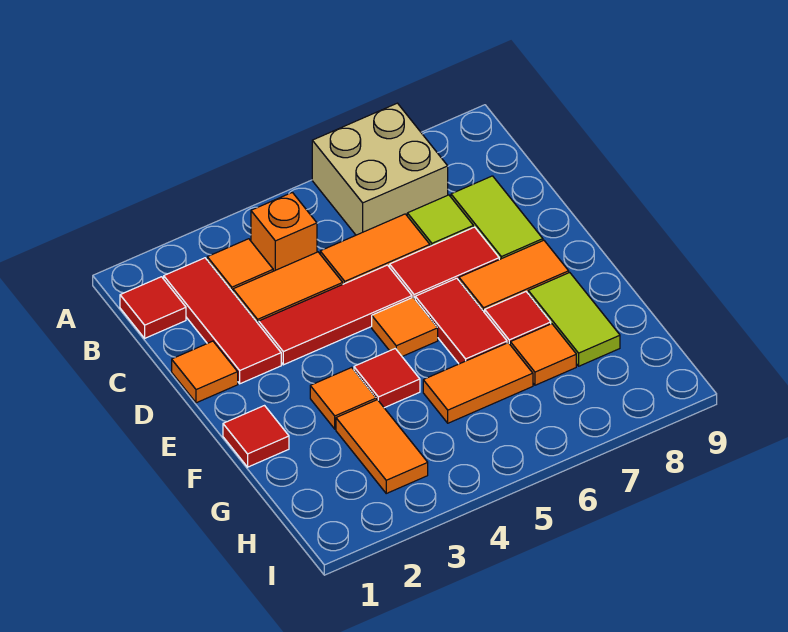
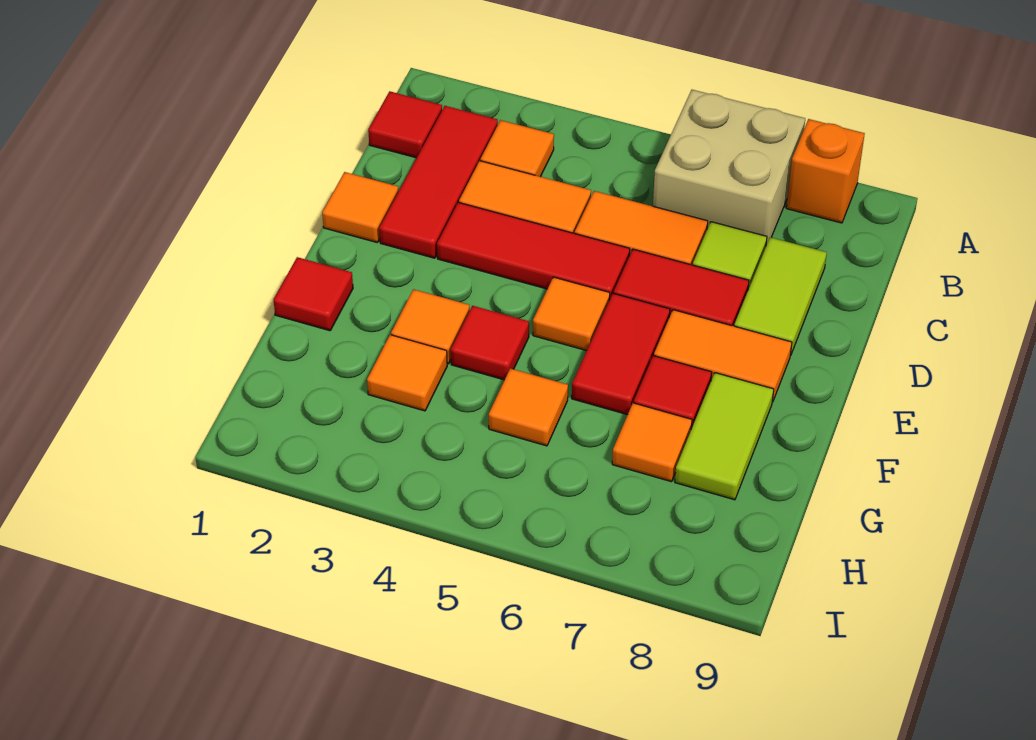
orange 1x1 brick [251,192,317,271] -> orange 1x1 brick moved to [786,119,865,223]
orange 1x2 tile [336,400,428,493] -> orange 1x1 tile [367,335,447,411]
orange 1x2 tile [423,343,533,423] -> orange 1x1 tile [489,368,568,446]

